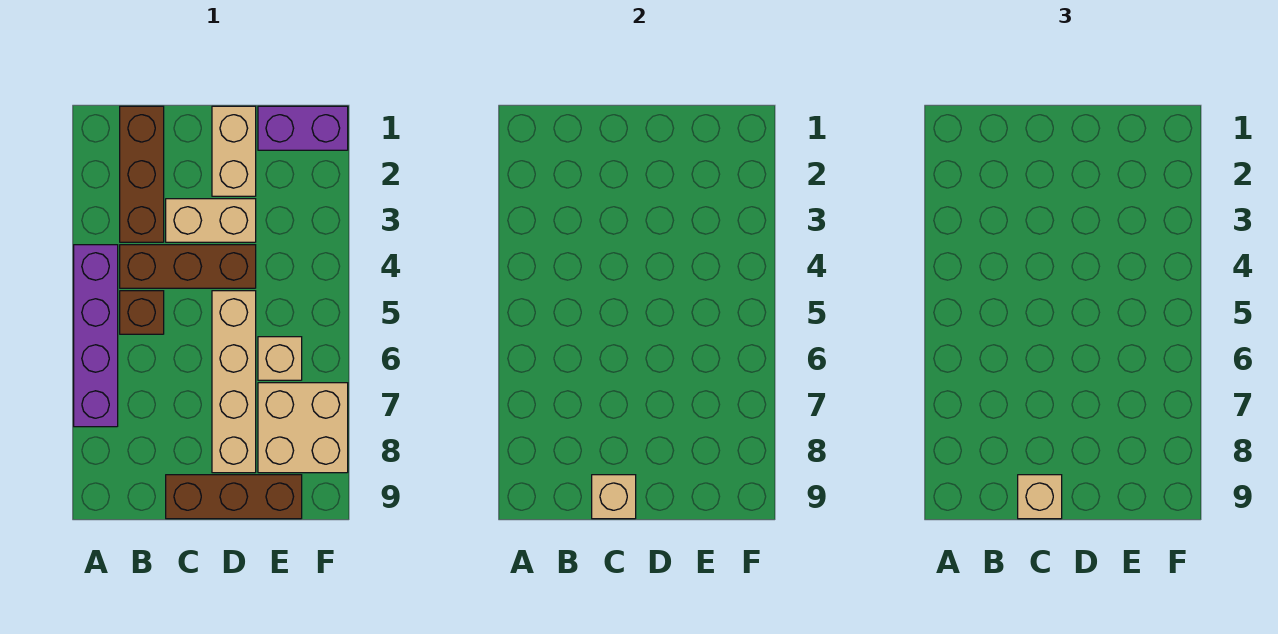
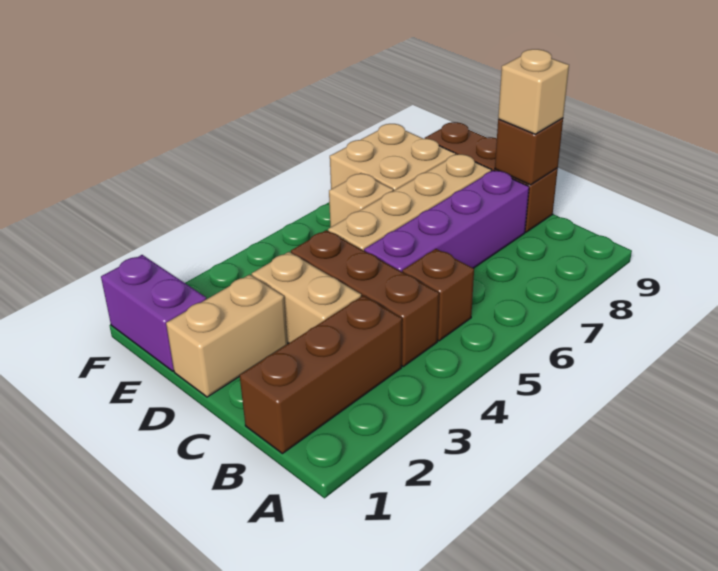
purple 1x4 brick [74,245,118,427] -> purple 1x4 brick moved to [364,170,529,272]
tan 1x1 brick [592,475,636,519] -> brown 1x1 brick [495,118,563,185]

